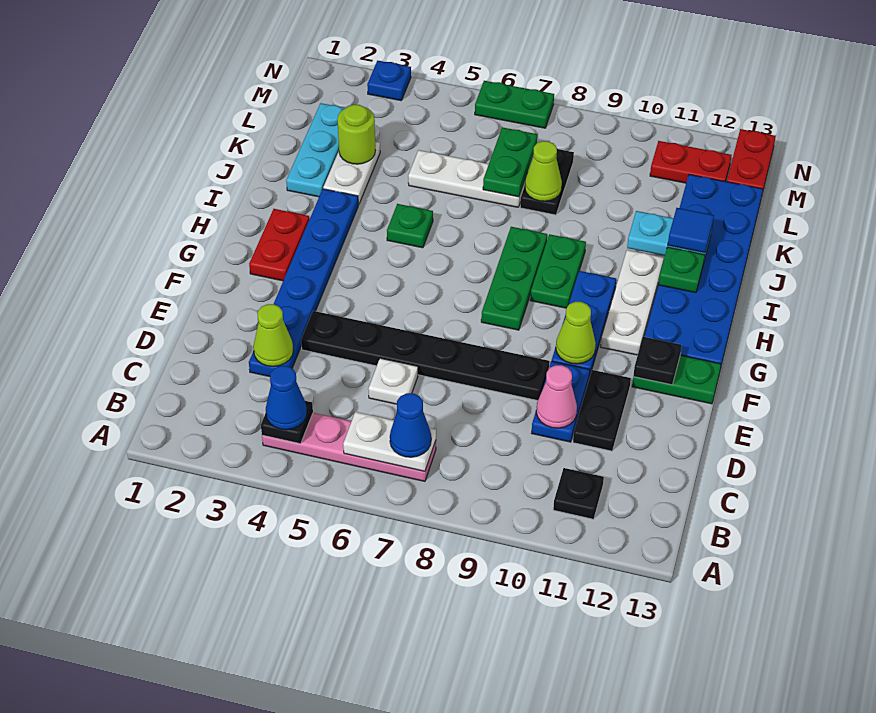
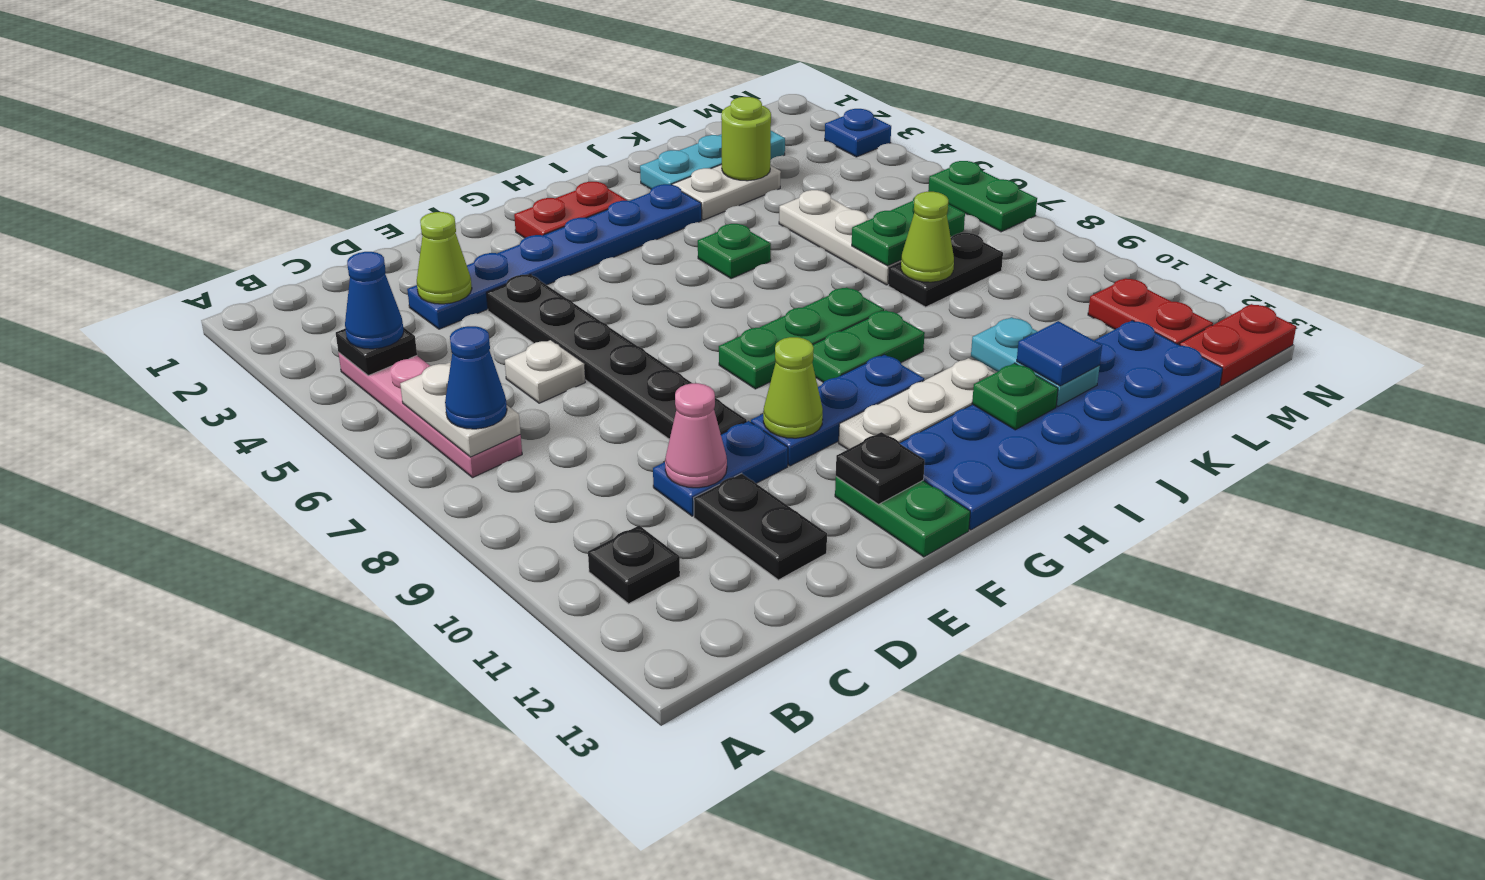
black 1x2 plate [573,370,631,451] -> black 1x2 plate turned to [694,474,827,580]

